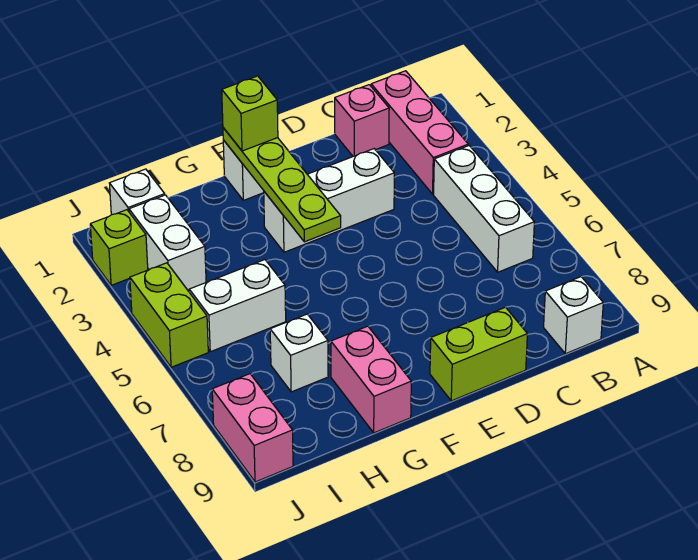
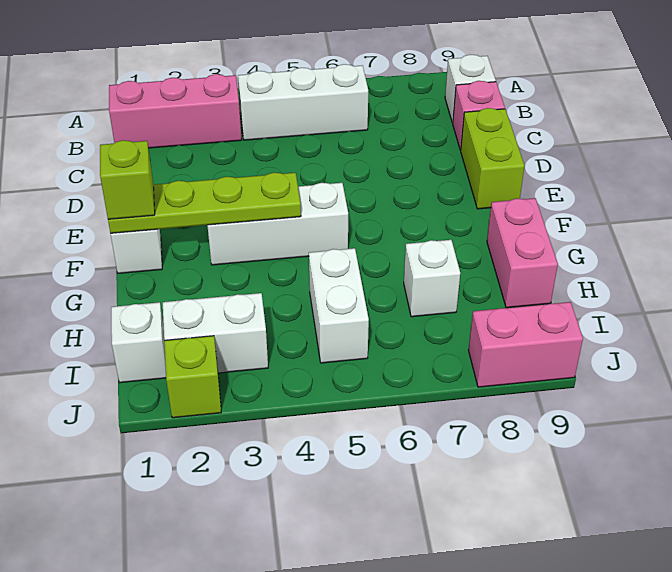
pink 1x1 brick [335,85,389,156] -> pink 1x1 brick moved to [453,81,505,150]
white 1x3 brick [264,149,394,252] -> white 1x3 brick turned to [207,183,348,265]
pink 1x2 brick [331,326,411,433] -> pink 1x2 brick turned to [487,198,558,308]
lime 1x2 brick [130,263,208,367] -> none

